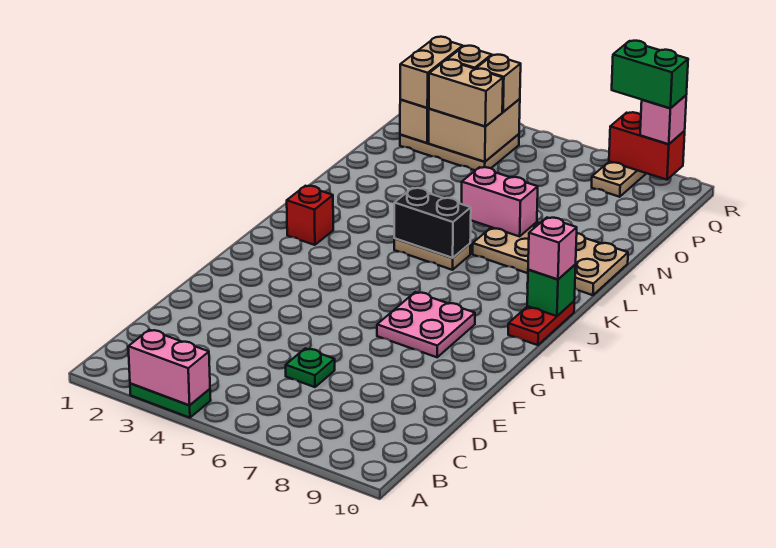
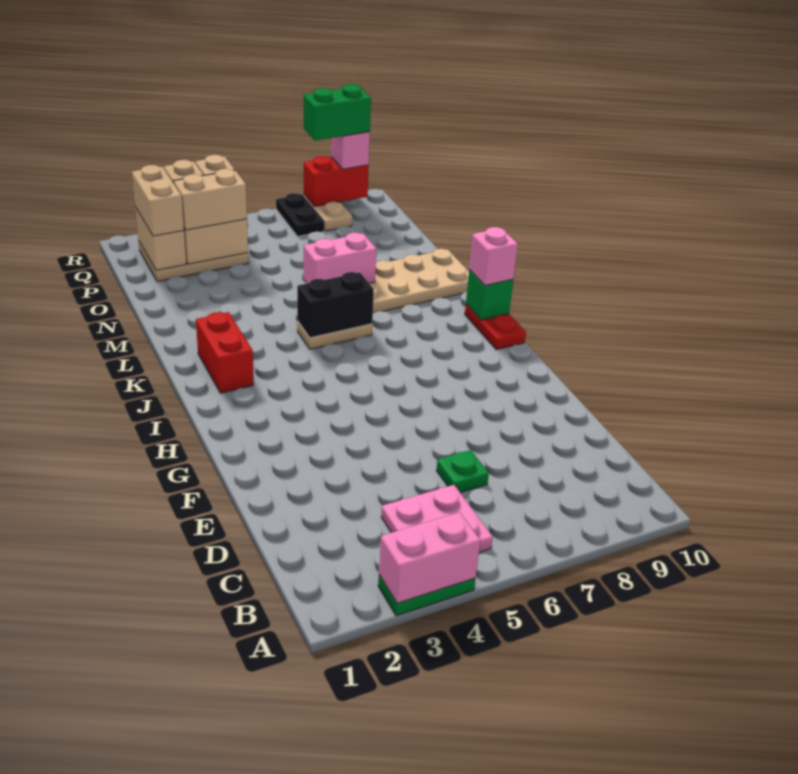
pink 2x2 plate [377,292,475,357] -> pink 2x2 plate moved to [381,485,493,552]
red 1x1 brick [287,186,333,245] -> red 1x2 brick [196,312,254,393]
none -> black 1x2 plate [276,193,324,237]

